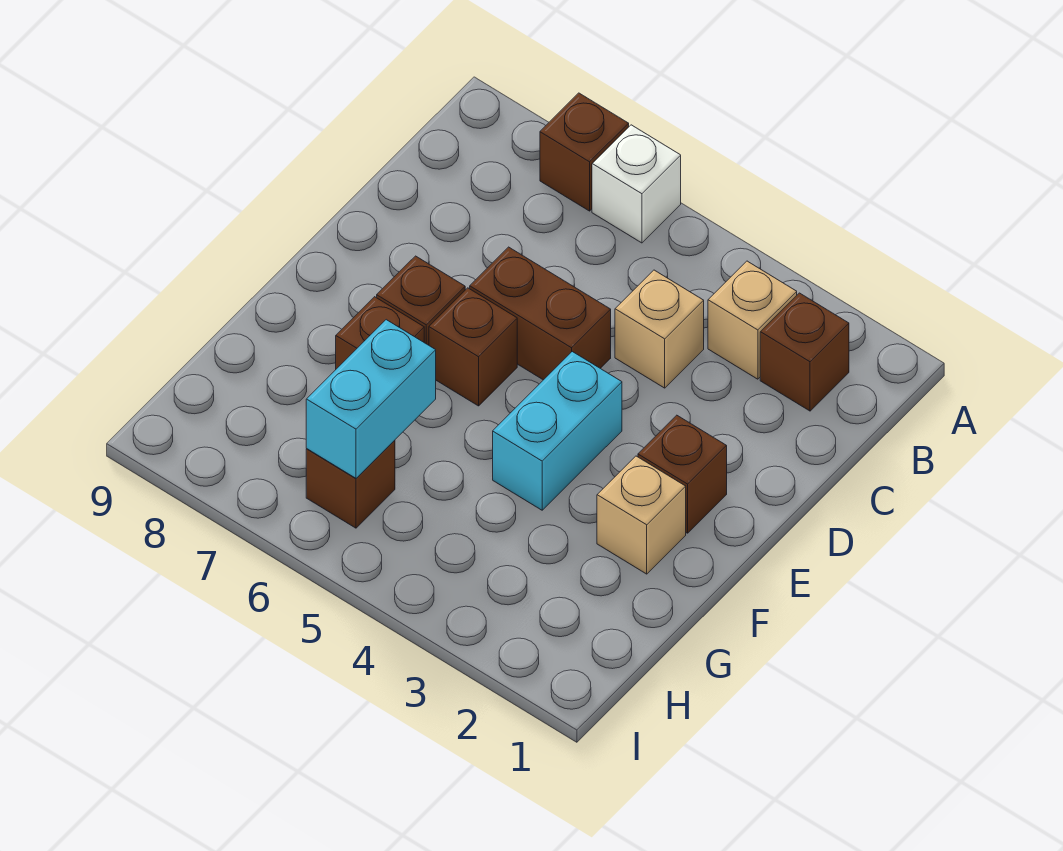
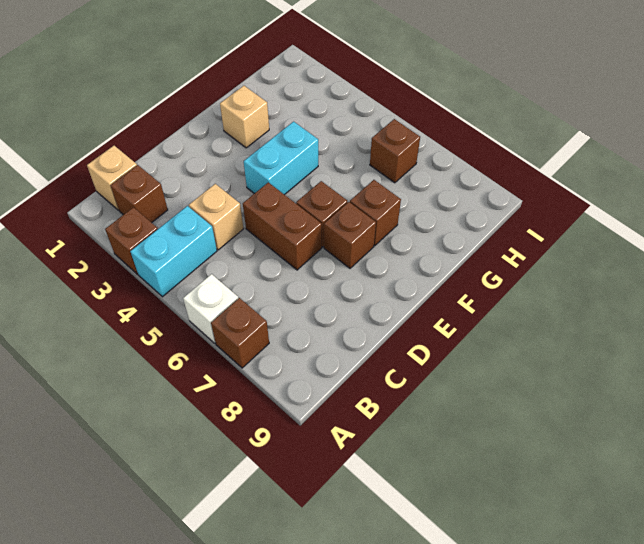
tan 1x1 brick [708,261,797,379] -> tan 1x1 brick moved to [87,146,137,210]
brown 1x1 brick [638,415,727,533] -> brown 1x1 brick moved to [105,207,158,274]
cyan 1x2 brick [306,320,436,478] -> cyan 1x2 brick moved to [130,206,217,297]

